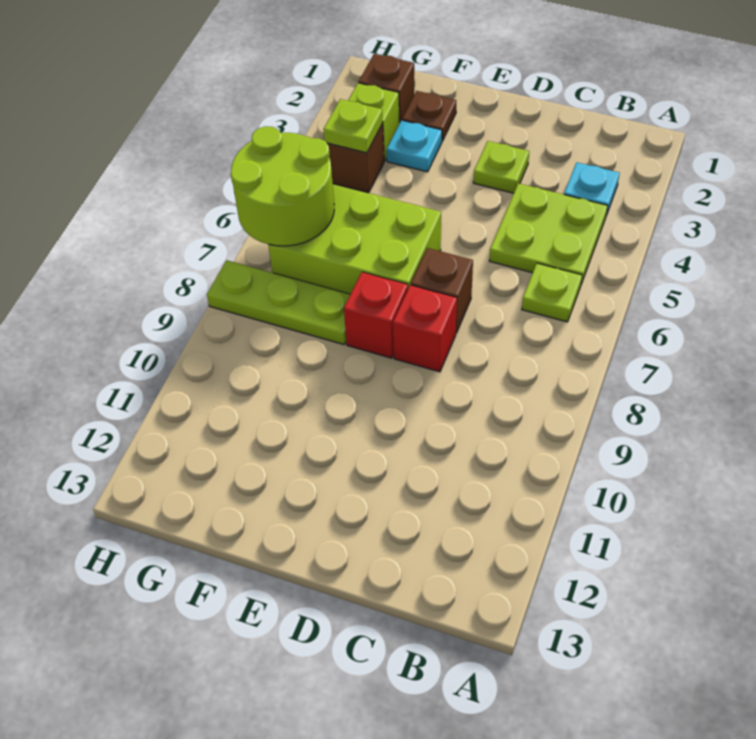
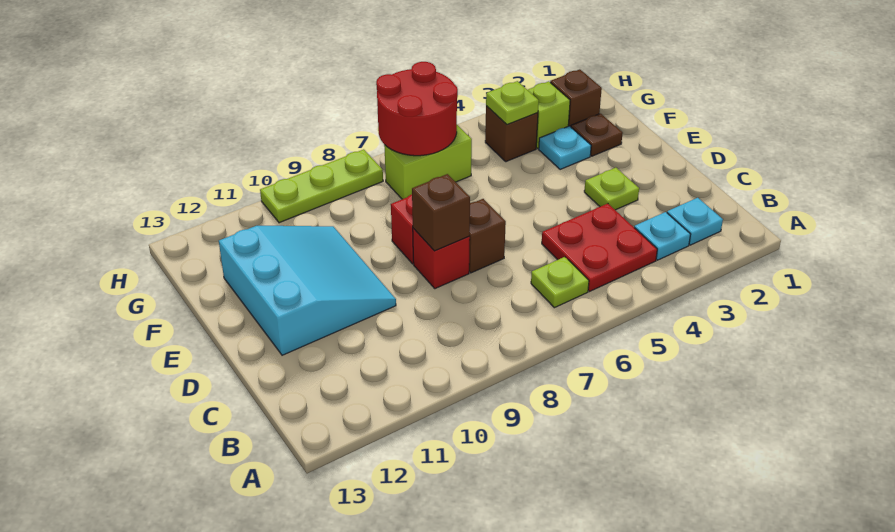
none -> cyan 1x1 plate [667,198,723,245]
lime 2x2 plate [489,183,607,284] -> red 2x2 plate [542,204,657,291]
none -> brown 1x1 brick [412,174,470,251]
none -> cyan 3x3 slope [219,226,396,355]
lime 2x3 brick [268,184,441,294] -> lime 1x2 brick [384,125,472,199]
lime 1x3 plate [207,260,350,345] -> lime 1x3 plate turned to [260,149,383,223]
lime 2x2 round brick [231,126,334,246] -> red 2x2 round brick [376,62,458,156]

